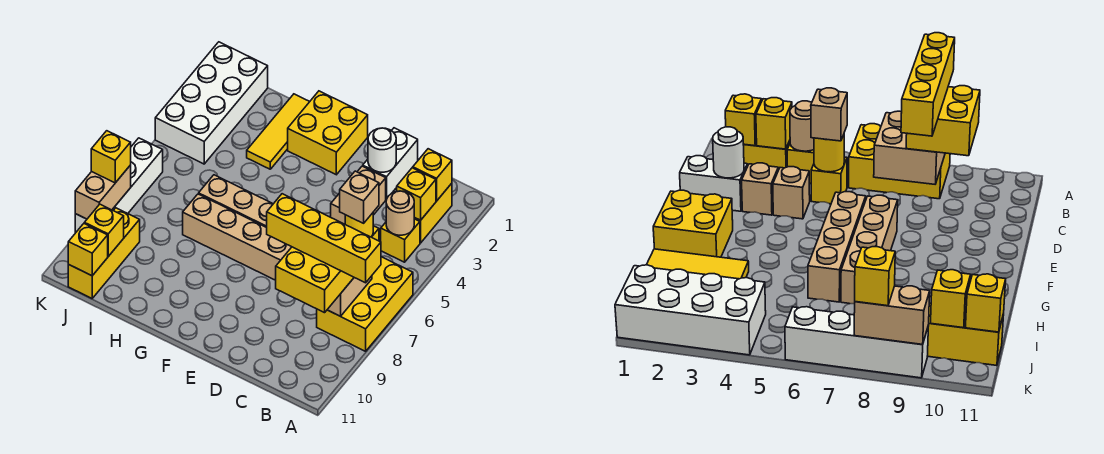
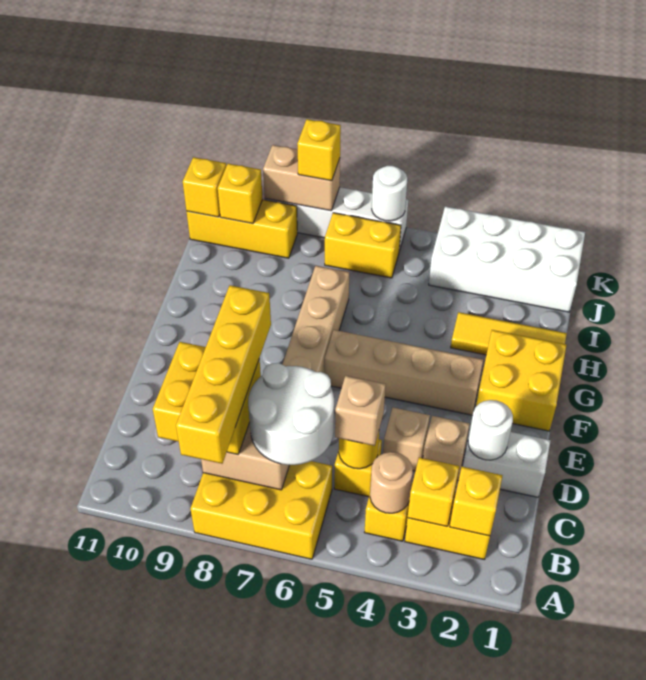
none -> white 2x2 round brick [248,363,334,465]
tan 1x4 brick [199,175,273,228] -> tan 1x4 brick turned to [325,330,483,415]
none -> yellow 1x2 brick [325,213,401,278]
none -> white 1x1 round brick [372,166,408,221]

